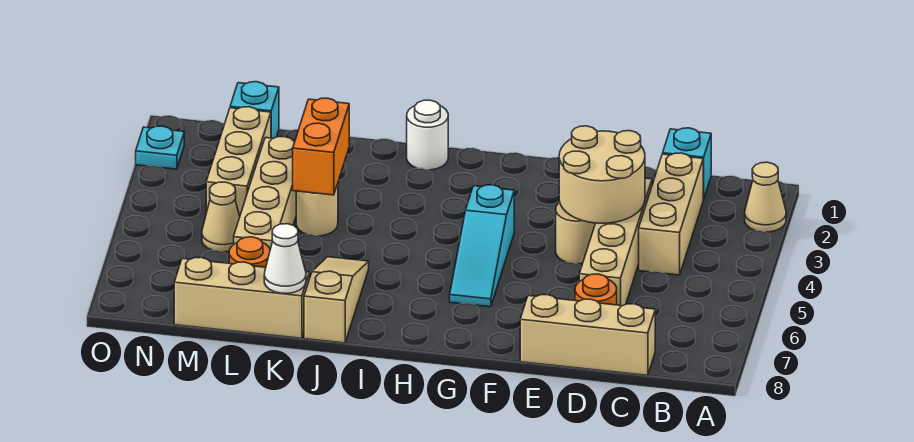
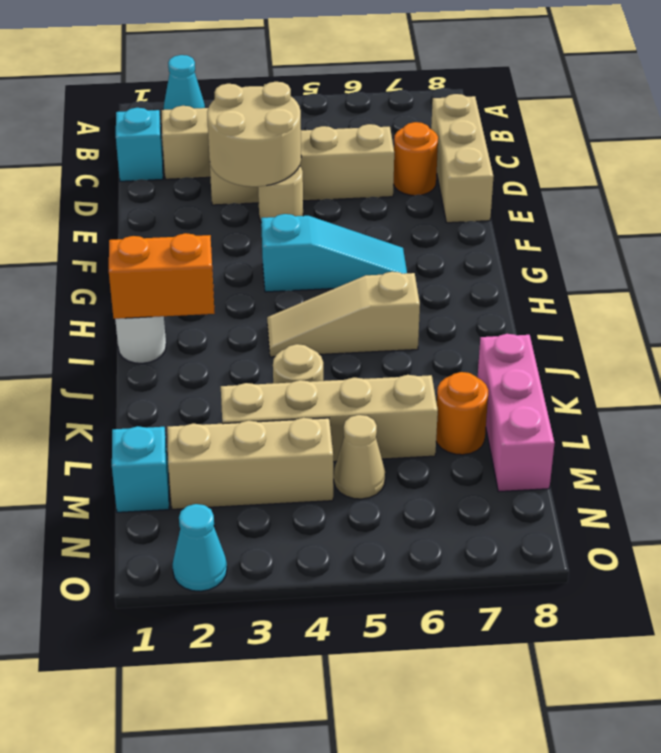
tan 1x1 cone [745,162,786,232] -> cyan 1x1 cone [164,55,205,110]
tan 1x3 slope [304,257,369,343] -> tan 1x3 slope moved to [267,272,420,357]
orange 1x2 brick [293,98,349,195] -> orange 1x2 brick moved to [109,233,215,319]
tan 1x3 brick [174,257,310,338] -> pink 1x3 brick [478,334,555,492]
white 1x1 cone [264,224,306,293] -> none
cyan 1x1 plate [136,126,184,169] -> cyan 1x1 cone [172,504,227,591]

